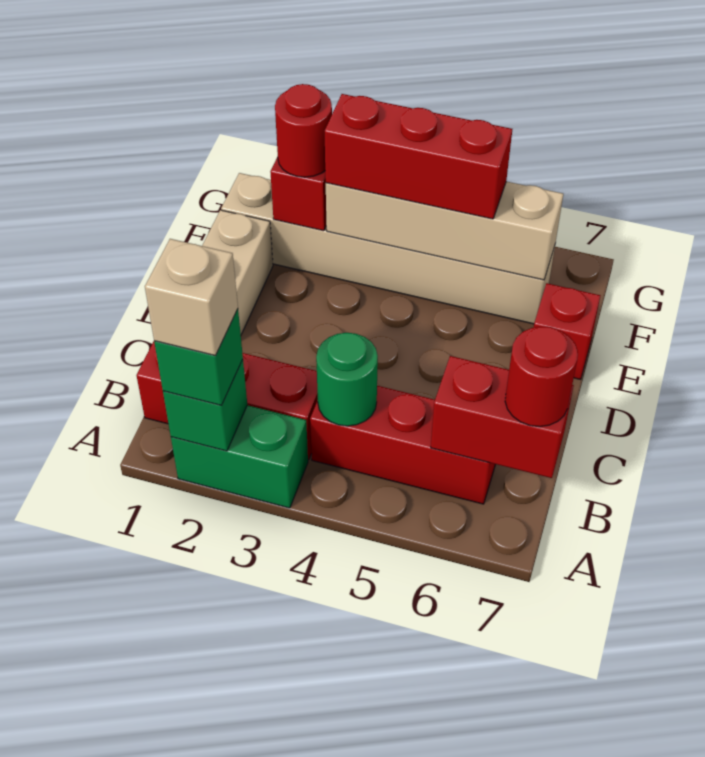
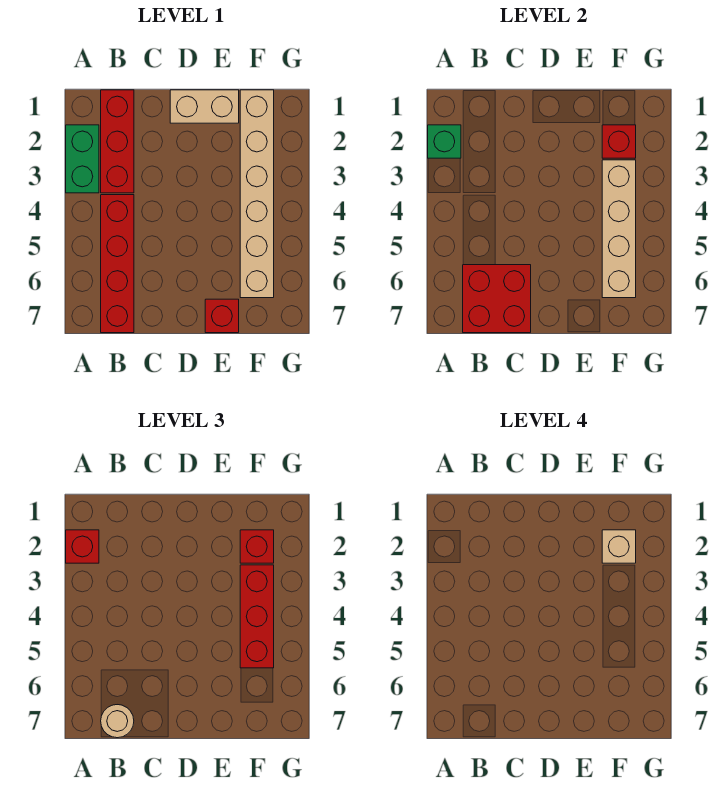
green 1x1 brick [154,309,243,405] -> red 1x1 brick [66,530,99,563]
tan 1x1 brick [145,239,238,355] -> tan 1x1 brick moved to [602,530,636,563]
red 1x3 brick [310,386,496,504] -> red 1x4 brick [101,195,134,333]
green 1x1 round brick [316,333,378,426] -> none
red 1x2 brick [431,356,574,478] -> red 2x2 brick [463,265,531,333]
red 1x1 round brick [505,327,578,427] -> tan 1x1 round brick [101,705,134,738]
red 1x1 round brick [275,84,332,177] -> red 1x1 brick [240,530,274,563]

